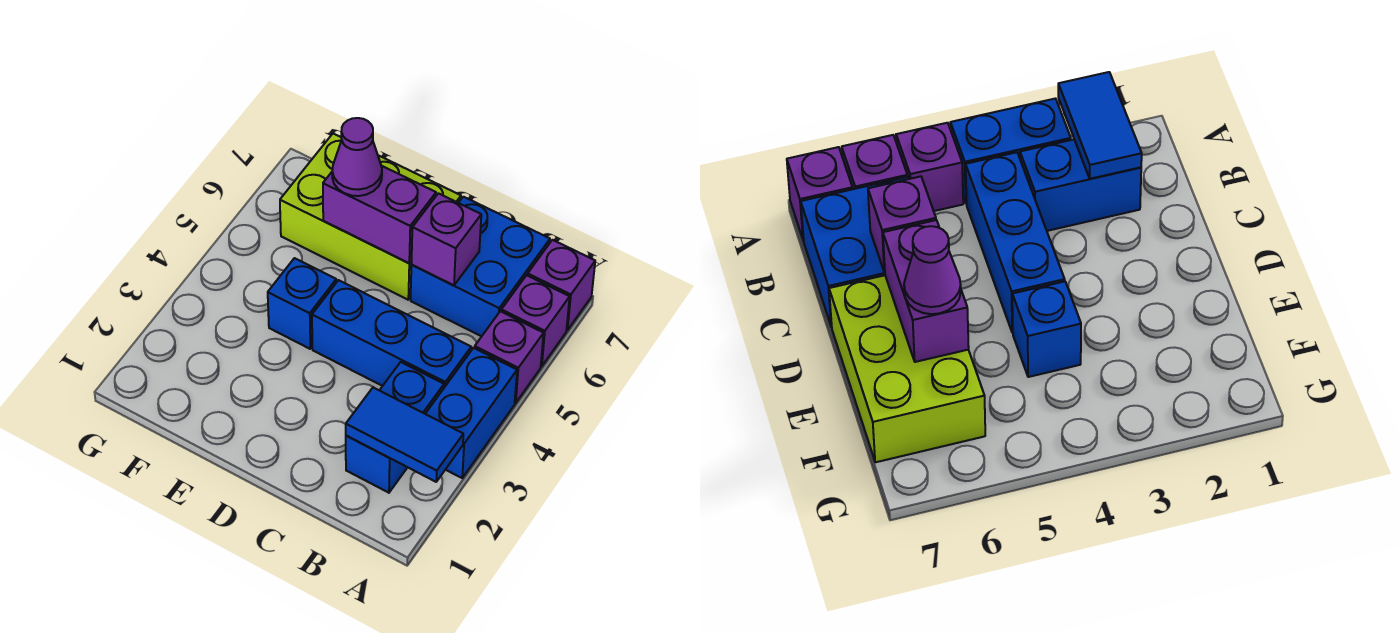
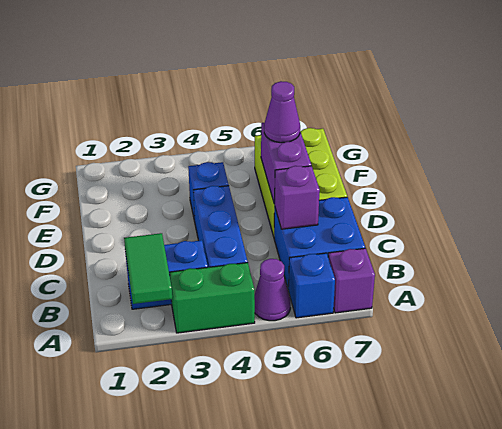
blue 1x2 tile [346,388,463,482] -> green 1x2 tile [124,233,172,304]
blue 1x2 brick [426,348,517,478] -> green 1x2 brick [170,263,255,333]
purple 1x1 brick [475,311,544,403] -> purple 1x1 cone [254,259,291,321]
purple 1x1 brick [501,275,570,366] -> blue 1x1 brick [289,253,335,318]

